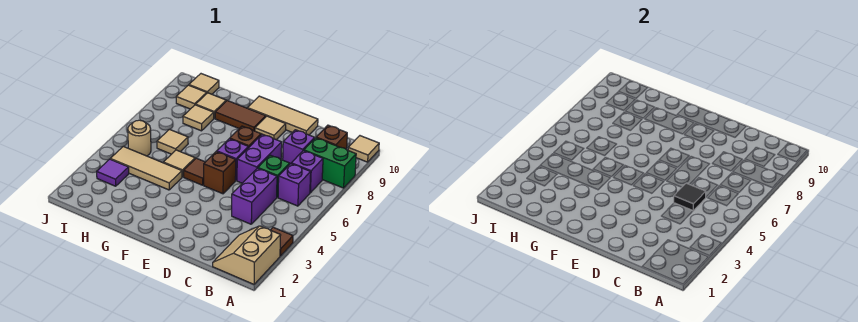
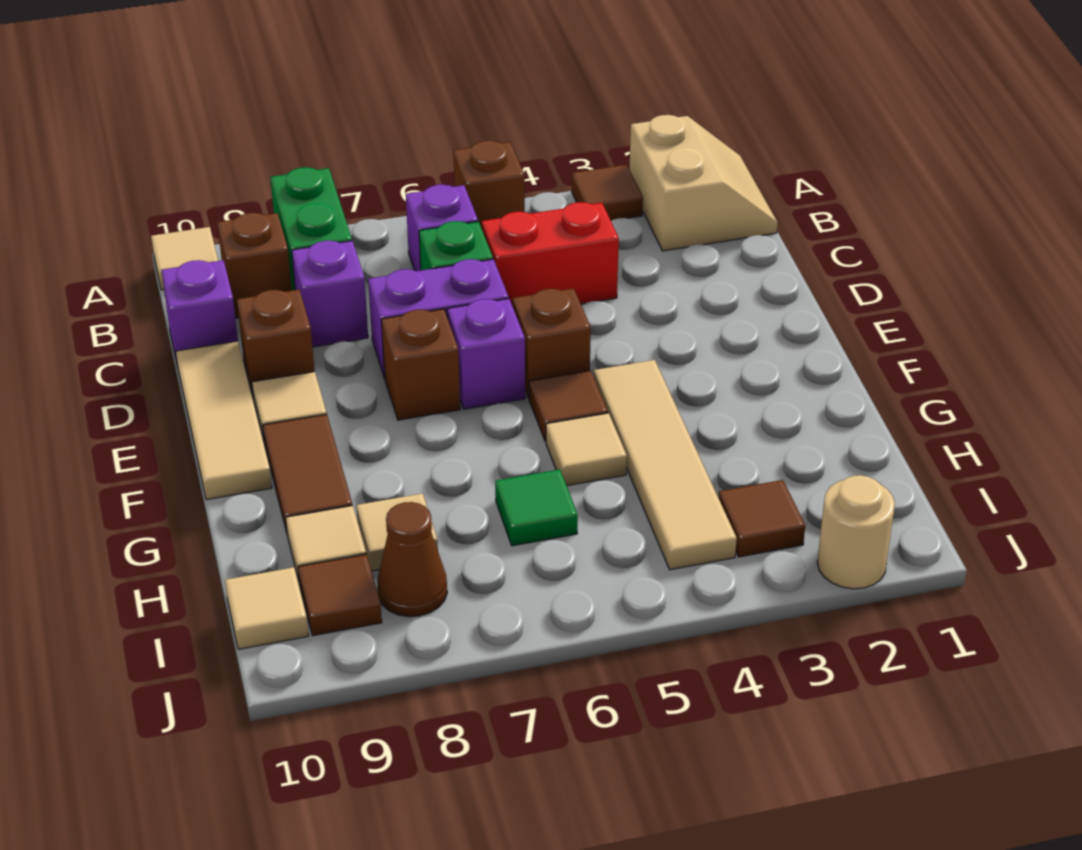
tan 2x2 slope [213,226,281,284] -> tan 2x2 slope turned to [629,115,778,251]
none -> brown 1x1 brick [453,141,525,228]
purple 1x1 brick [291,151,323,193] -> purple 1x1 brick moved to [161,260,238,366]
purple 1x2 brick [232,168,277,224] -> red 1x2 brick [482,202,619,306]
black 1x1 tile [674,183,706,211] -> none
none -> brown 1x1 brick [237,290,315,399]
tan 1x3 tile [111,146,182,190] -> tan 1x4 tile [594,360,737,570]
tan 1x1 tile [157,129,188,154] -> green 1x1 tile [495,469,578,546]
purple 1x1 tile [97,159,129,186] -> brown 1x1 tile [718,480,805,557]
tan 1x1 round brick [128,120,151,156] -> tan 1x1 round brick moved to [817,475,895,589]
none -> brown 1x1 cone [377,502,447,617]
tan 1x1 tile [176,85,207,109] -> brown 1x1 tile [298,554,382,636]

